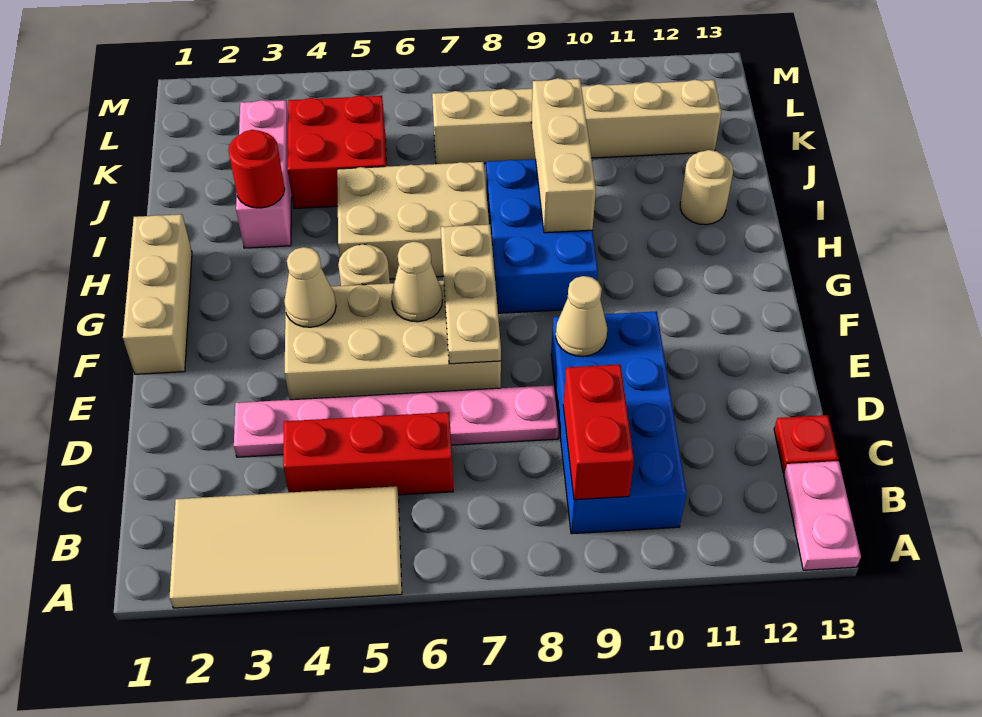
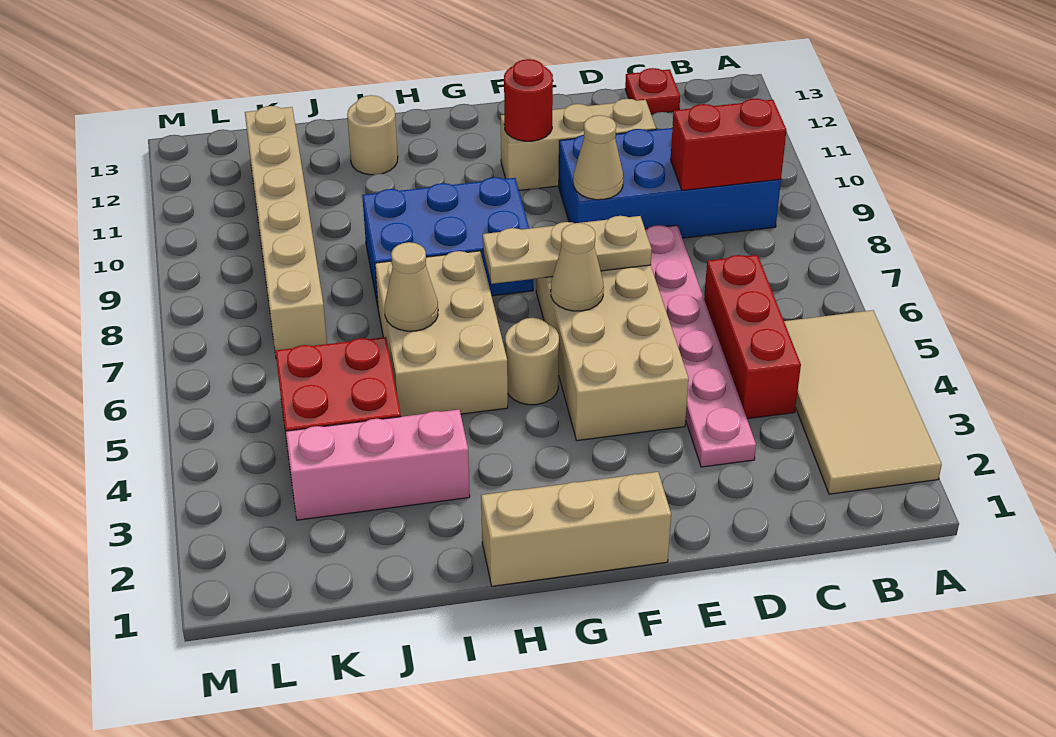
pink 1x2 plate [784,461,861,570] -> none
tan 1x1 cone [284,247,336,327] -> tan 1x1 cone moved to [385,242,438,331]
tan 1x3 brick [531,78,596,233] -> tan 1x3 brick moved to [501,99,656,190]
red 1x1 round brick [228,130,285,208] -> red 1x1 round brick moved to [504,59,553,141]

